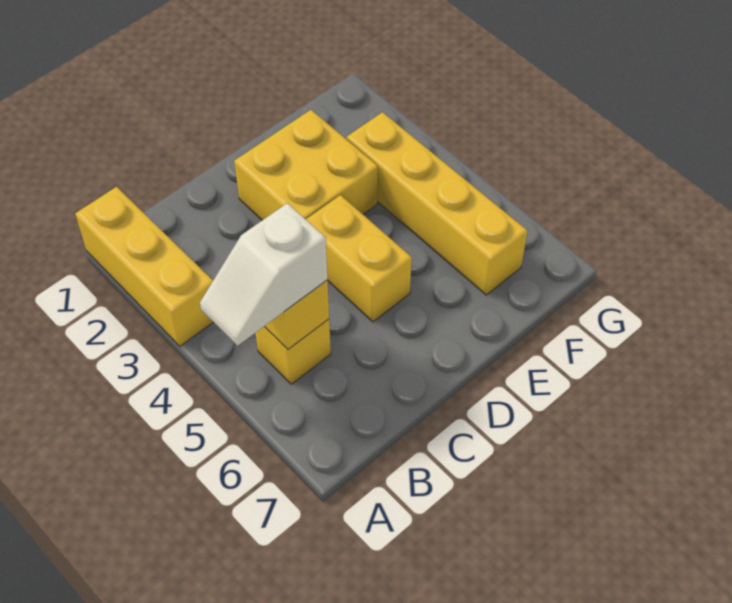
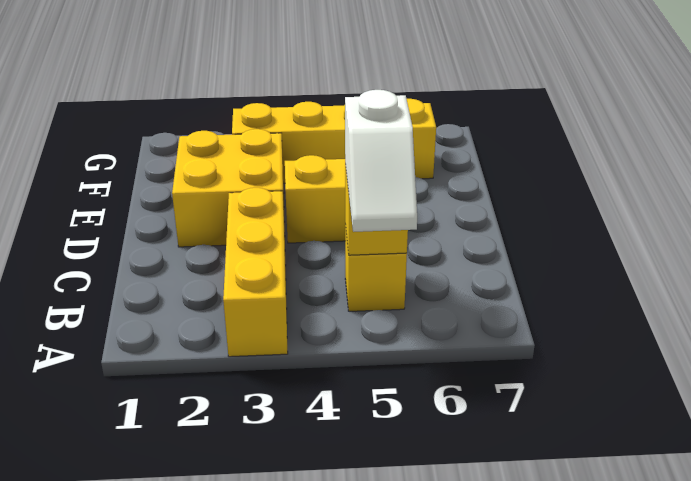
yellow 1x3 brick [75,187,213,346] -> yellow 1x3 brick turned to [223,188,288,357]

